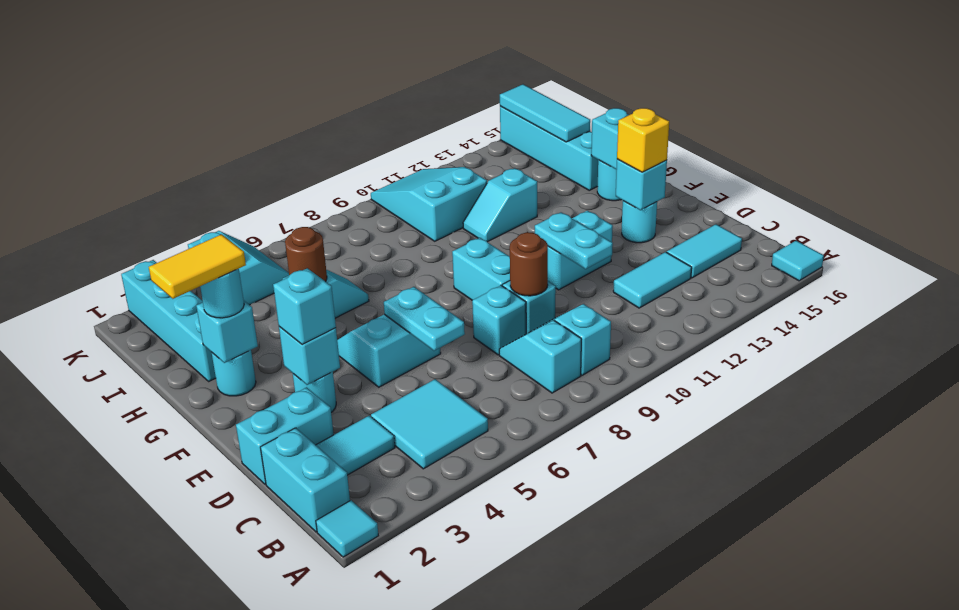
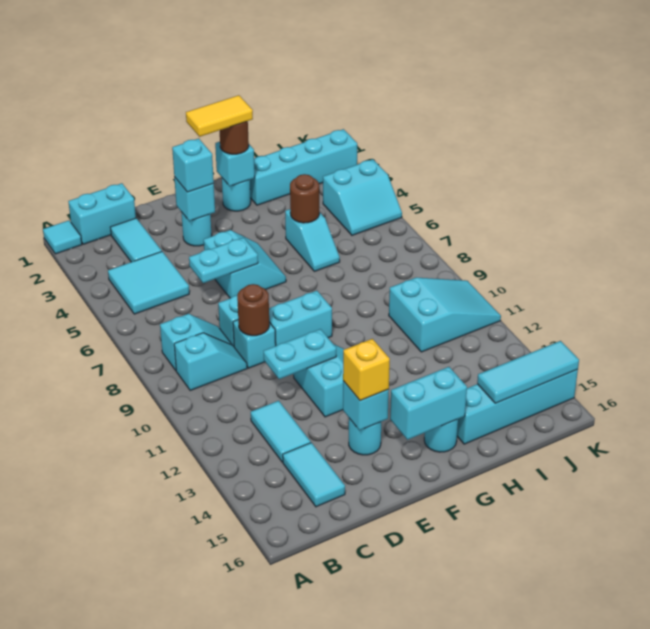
cyan 1x1 tile [772,241,824,281] -> none
cyan 1x2 brick [236,387,334,484] -> none
yellow 1x2 tile [149,234,246,299] -> yellow 1x2 tile turned to [186,95,253,137]
cyan 1x1 round brick [200,269,244,318] -> brown 1x1 round brick [220,121,249,154]
cyan 1x2 slope [463,168,537,242] -> none

